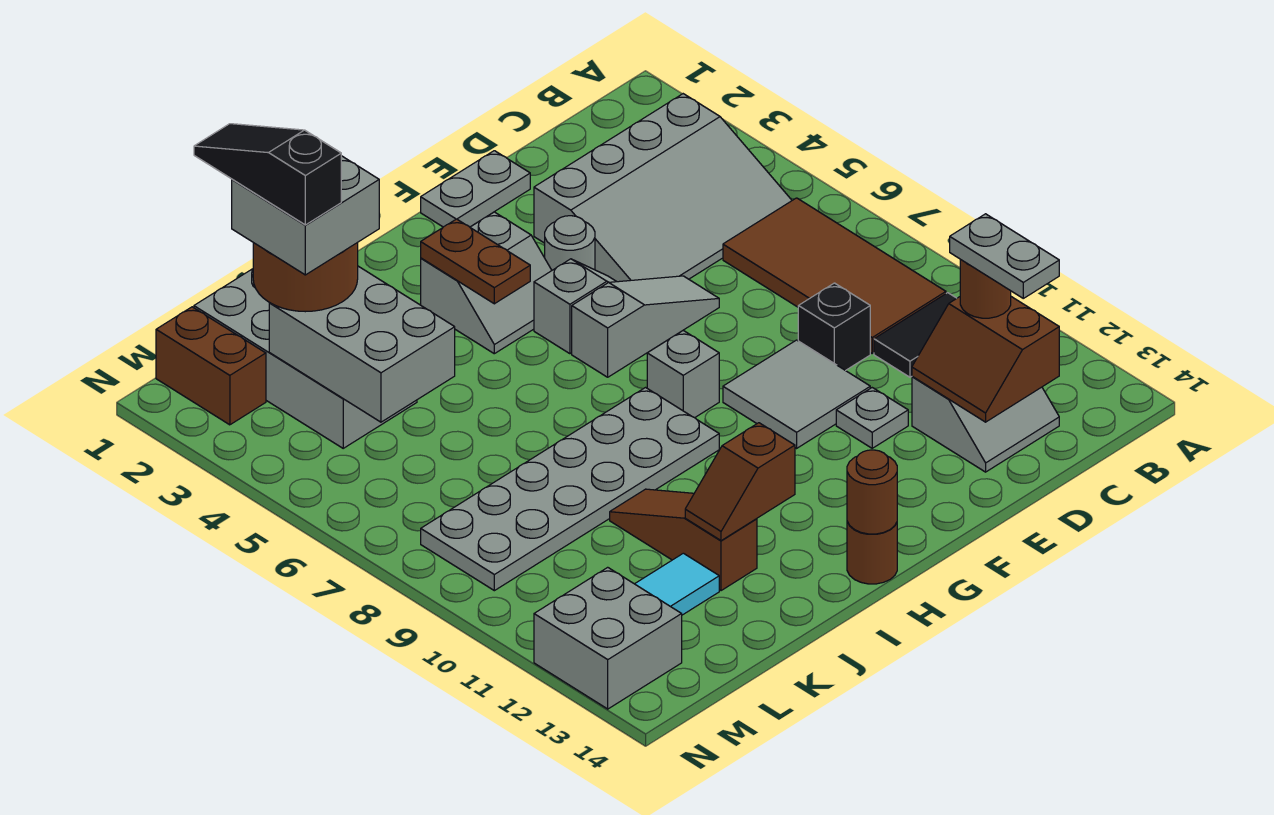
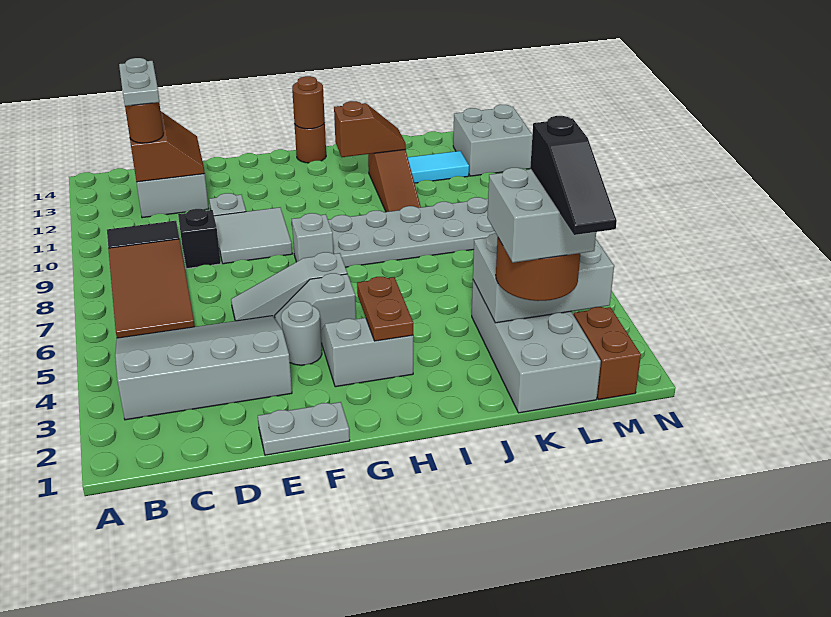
grey 2x3 brick [269,266,455,422] -> grey 2x3 brick turned to [473,233,614,323]

